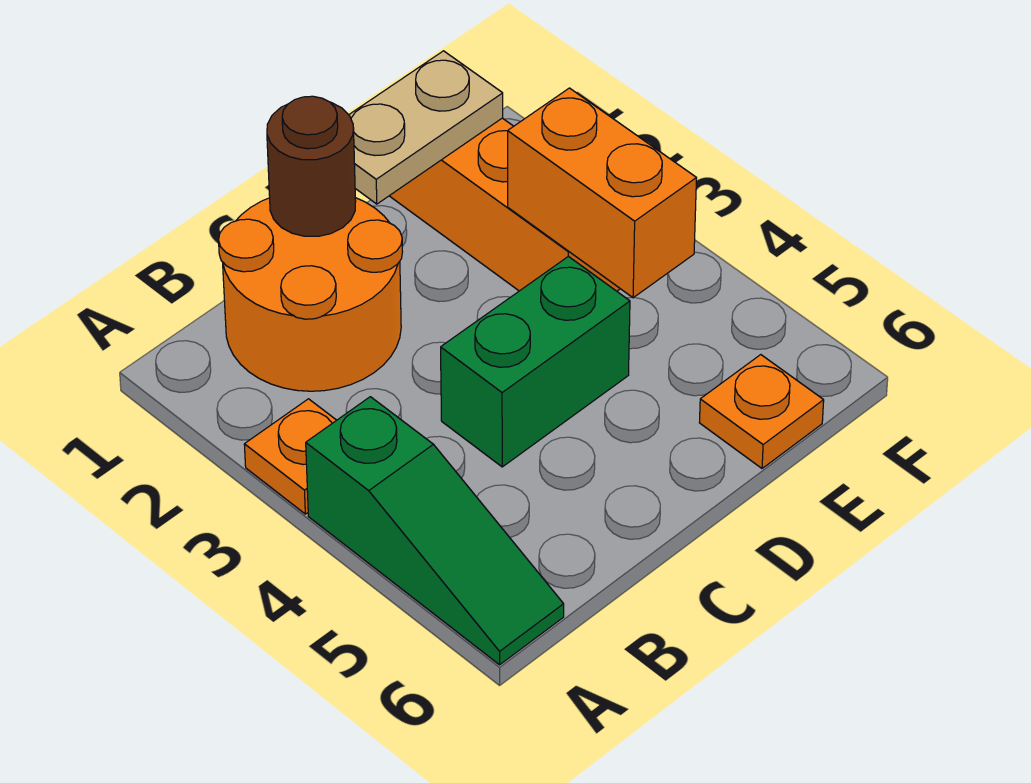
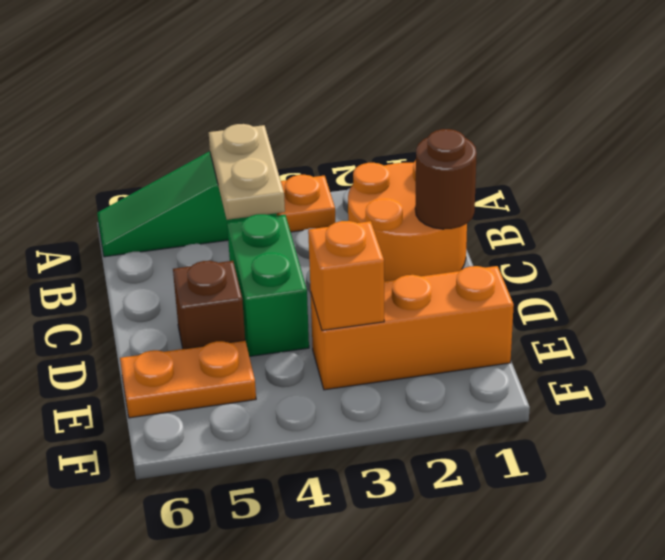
tan 1x2 plate [349,51,503,204] -> tan 1x2 plate moved to [209,124,285,220]
none -> brown 1x1 brick [173,261,245,349]
orange 1x2 brick [508,88,696,298] -> orange 1x1 brick [308,221,384,330]
orange 1x1 plate [700,355,824,468] -> orange 1x2 plate [120,340,256,418]

